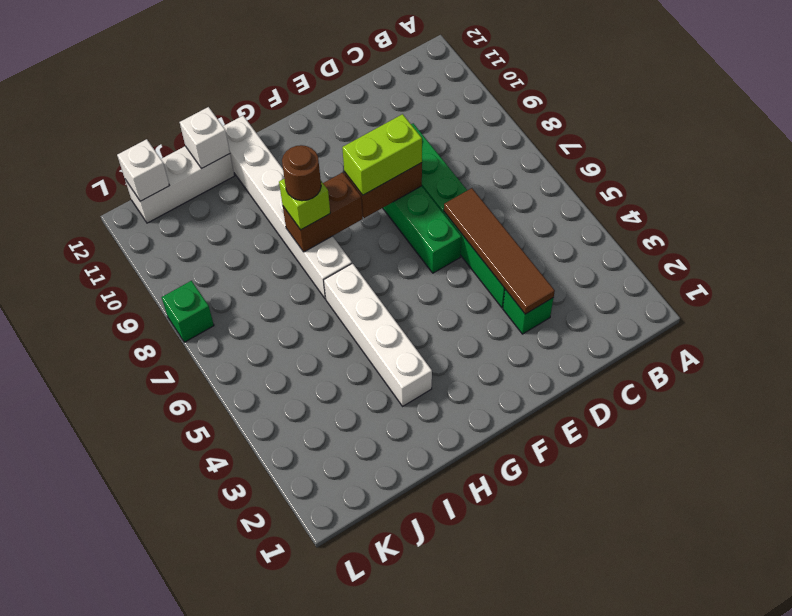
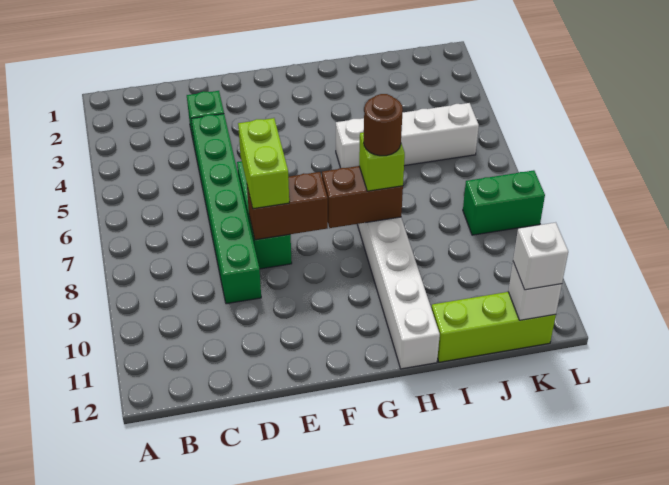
brown 1x4 tile [444,188,555,314] -> none
lime 1x2 brick [342,114,422,195] -> lime 1x2 brick turned to [238,118,289,209]
white 1x4 brick [324,263,432,406] -> white 1x4 brick turned to [336,103,479,168]
white 1x3 brick [125,146,234,223] -> lime 1x3 brick [432,292,556,362]
white 1x1 brick [180,107,230,168] -> white 1x1 brick moved to [513,222,568,290]
green 1x1 brick [162,281,214,342] -> green 1x2 brick [463,170,545,235]

